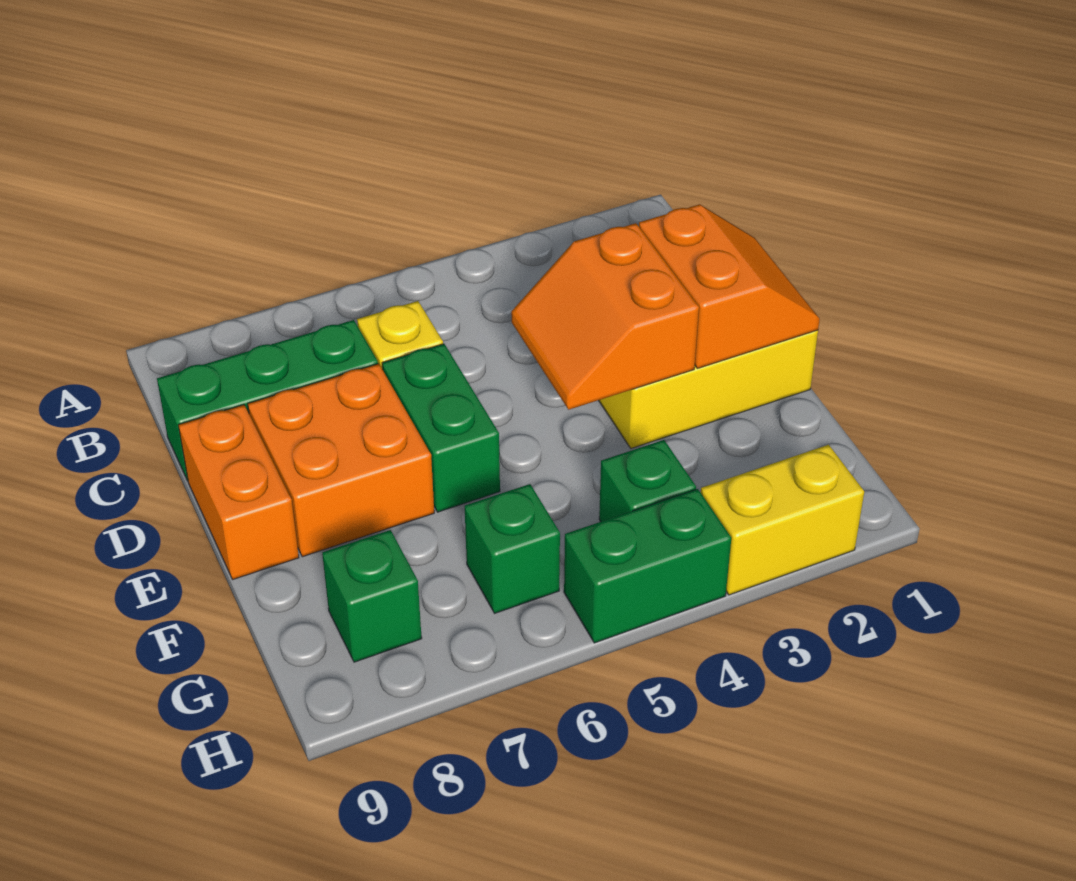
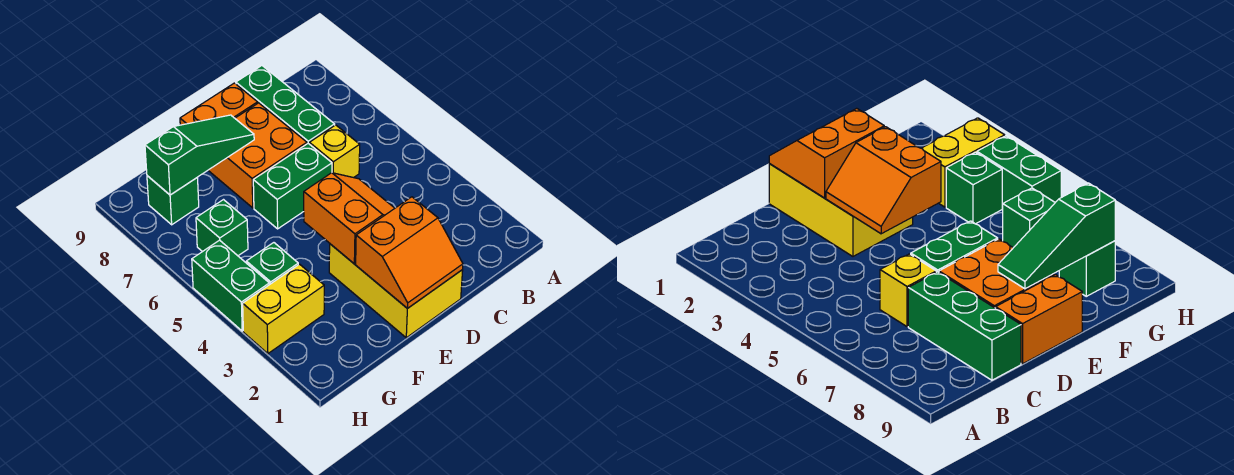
orange 2x2 slope [511,223,699,410] -> orange 2x2 slope turned to [304,173,395,264]
none -> green 1x3 slope [145,115,254,195]
yellow 1x2 brick [701,445,864,595] -> yellow 1x2 brick turned to [243,264,324,354]

